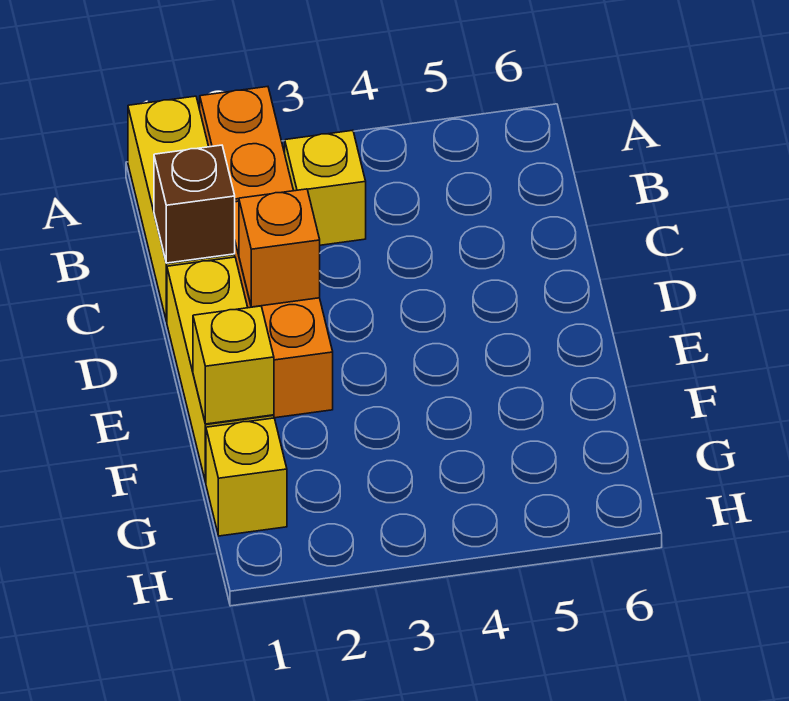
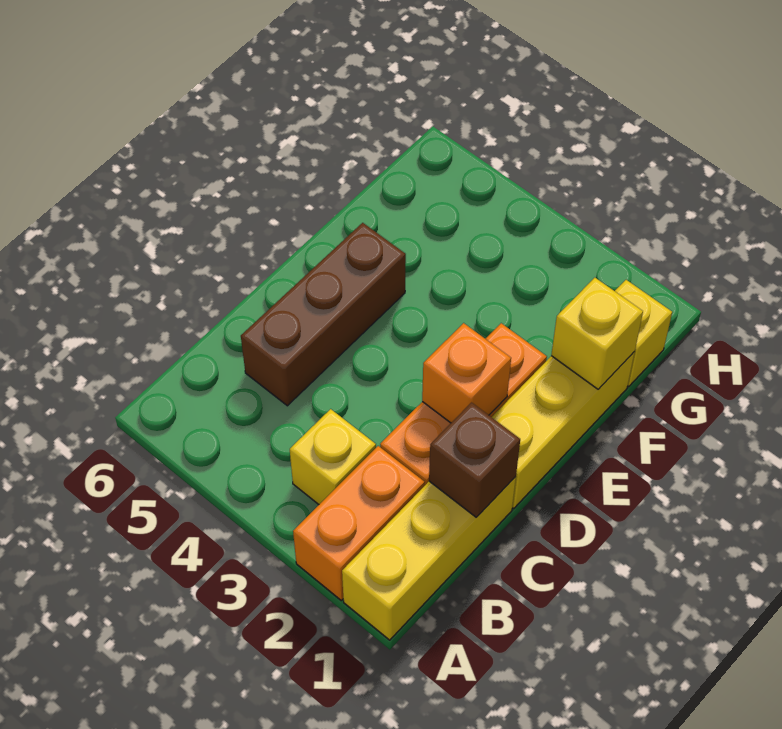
none -> brown 1x3 brick [241,223,406,406]

